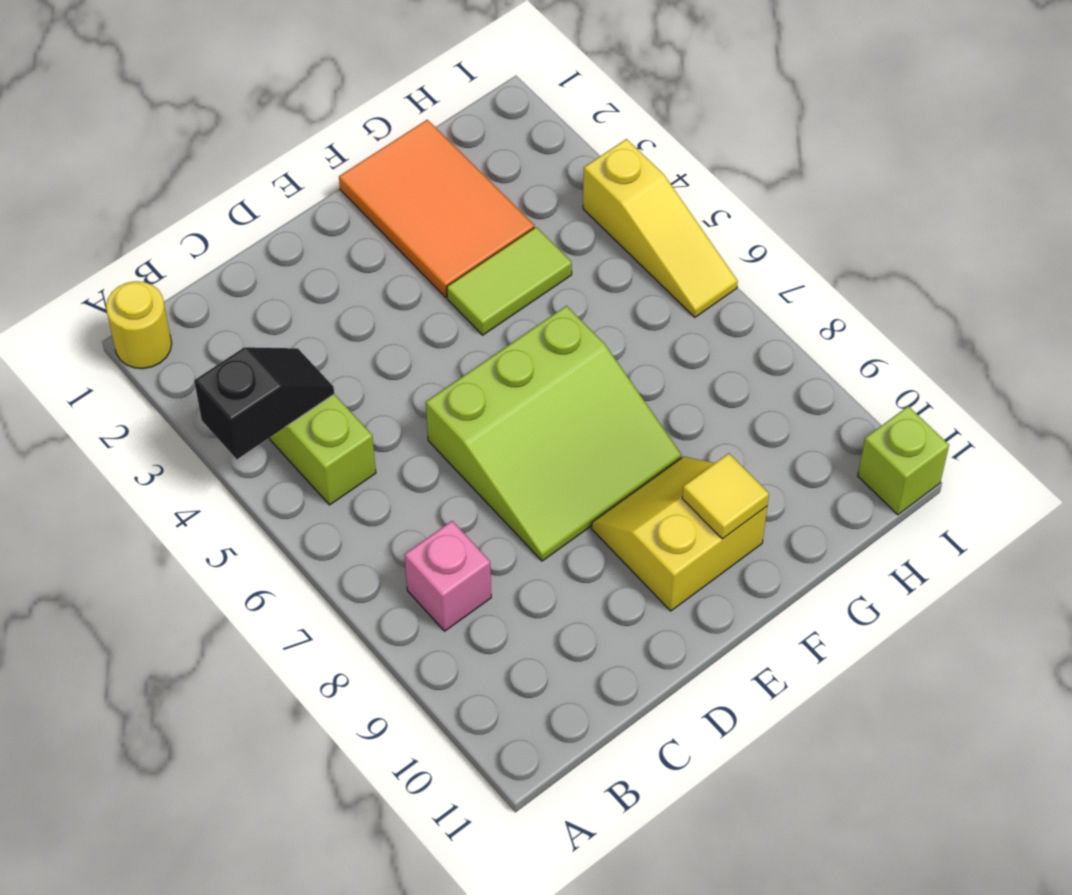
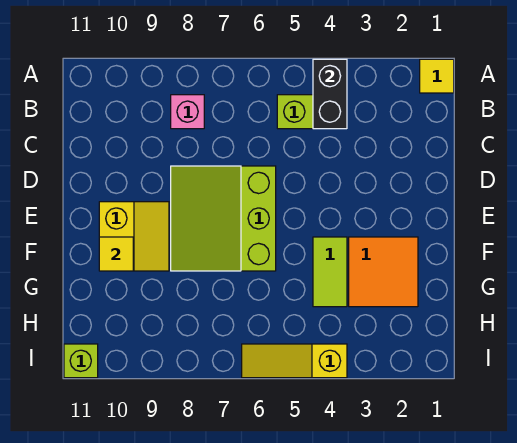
yellow 1x1 round brick [106,281,172,369] -> yellow 1x1 tile [420,59,454,93]
black 1x2 slope [194,347,334,459] -> black 1x2 brick [313,59,347,129]
orange 2x3 tile [339,120,534,297] -> orange 2x2 tile [349,237,418,307]

